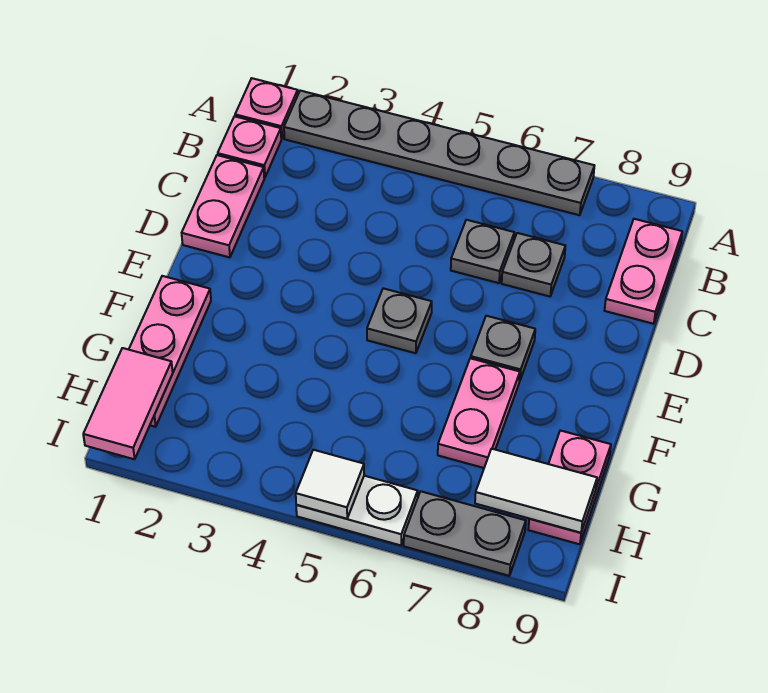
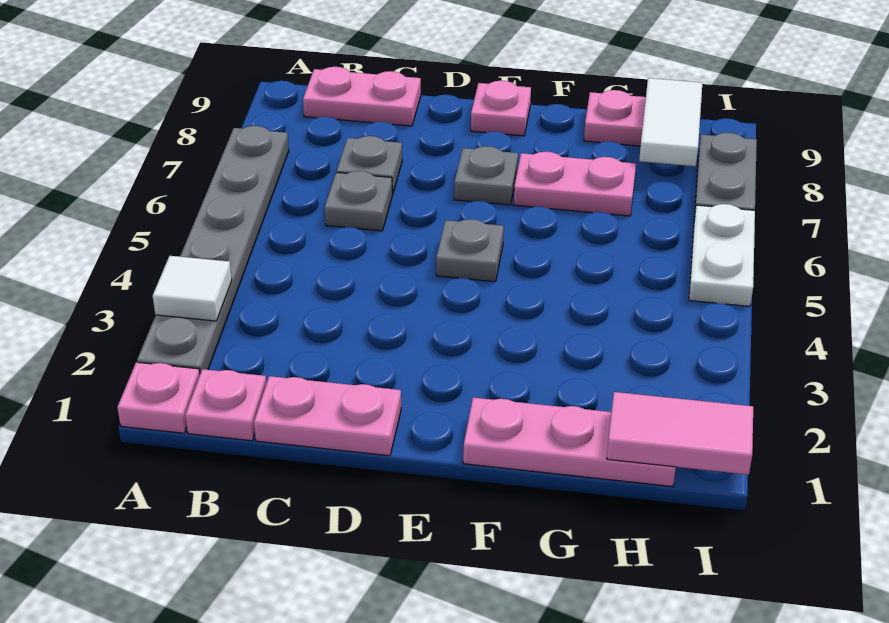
none -> pink 1x1 plate [471,81,531,136]
white 1x1 tile [296,450,364,519] -> white 1x1 tile moved to [153,256,232,321]

